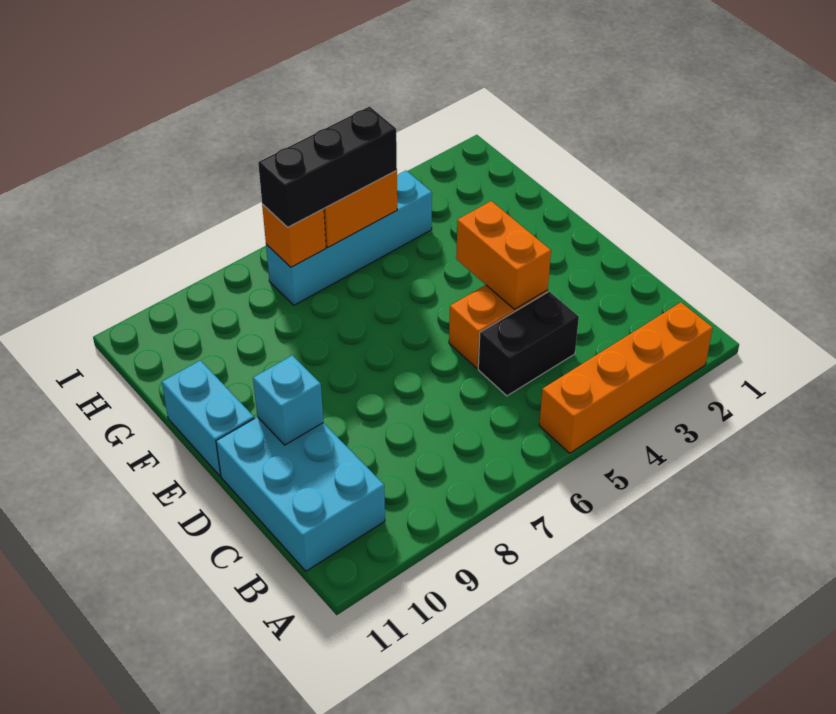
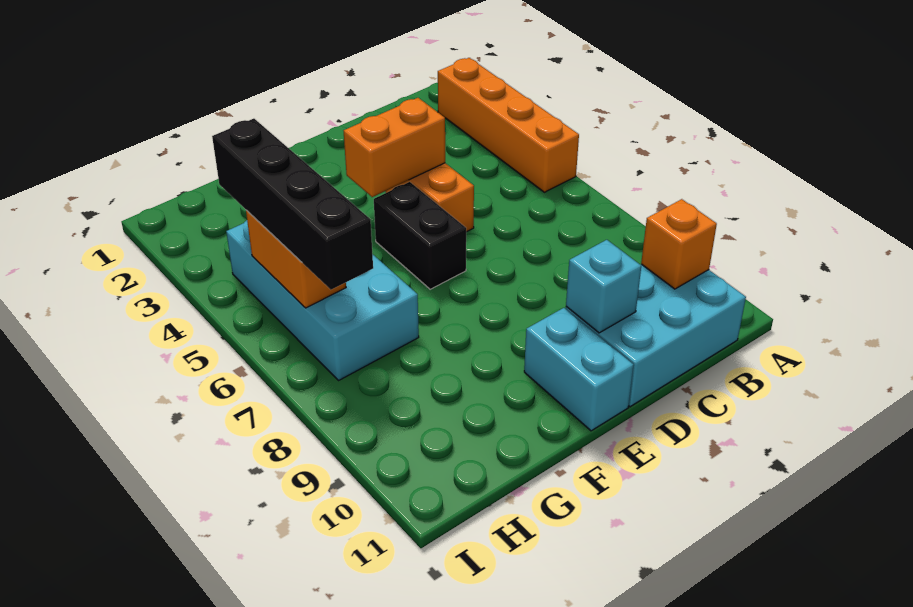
black 1x2 brick [478,292,579,396] -> black 1x2 brick moved to [374,182,466,289]
cyan 1x2 brick [162,360,254,476] -> cyan 1x2 brick turned to [524,308,634,431]
cyan 1x4 brick [266,171,432,305] -> cyan 2x4 brick [226,220,419,381]
black 1x3 brick [258,107,397,227] -> black 1x4 brick [212,119,373,290]
orange 1x1 brick [262,204,326,267] -> orange 1x1 brick moved to [641,199,717,289]

